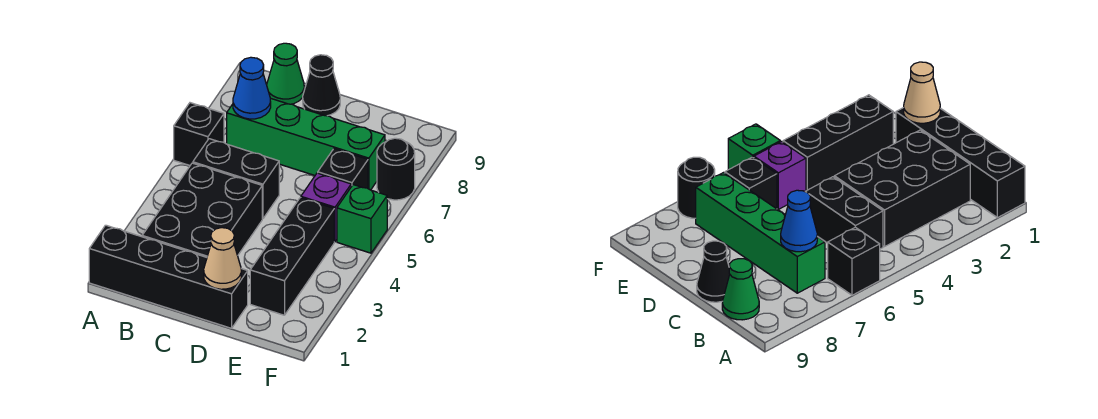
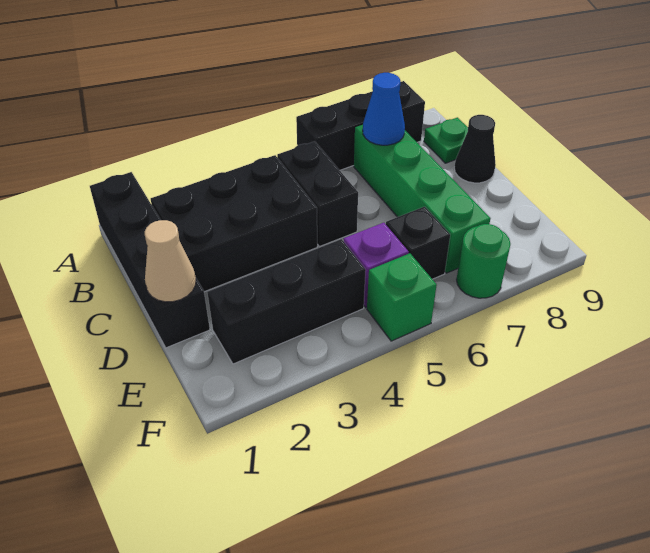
black 1x1 brick [174,103,224,165] -> black 1x3 brick [296,81,425,170]
green 1x1 cone [267,43,304,104] -> green 1x1 plate [424,117,468,163]
black 1x1 round brick [377,138,415,200] -> green 1x1 round brick [457,224,510,298]

